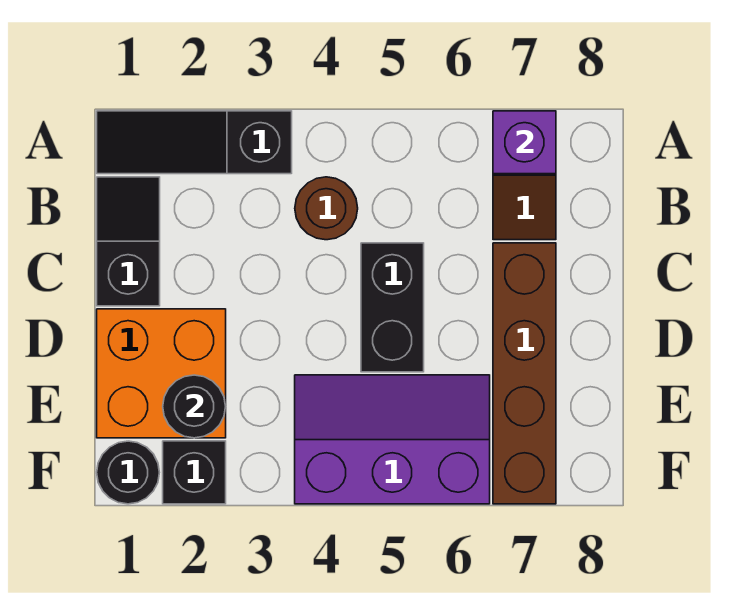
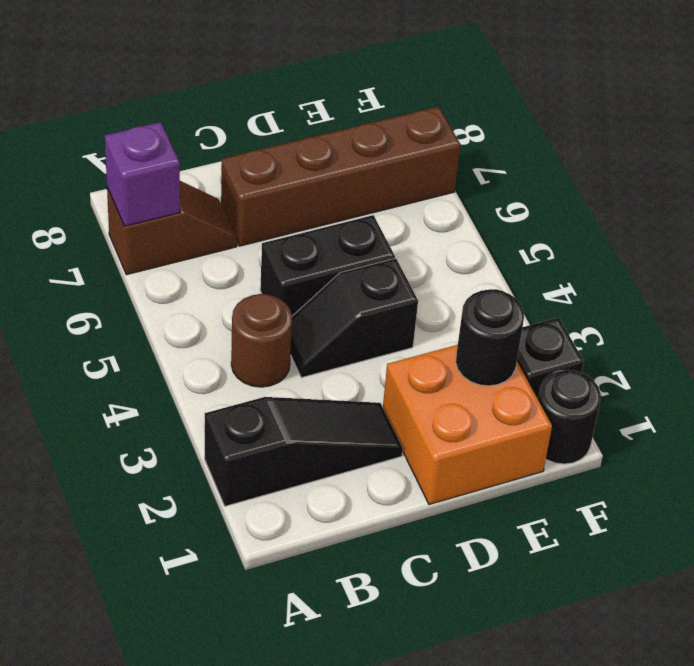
black 1x3 slope [97,111,292,174] -> black 1x3 slope turned to [205,397,403,506]
black 1x2 slope [97,177,160,306] -> black 1x2 slope moved to [290,258,418,378]
purple 2x3 slope [295,375,490,504] -> none

